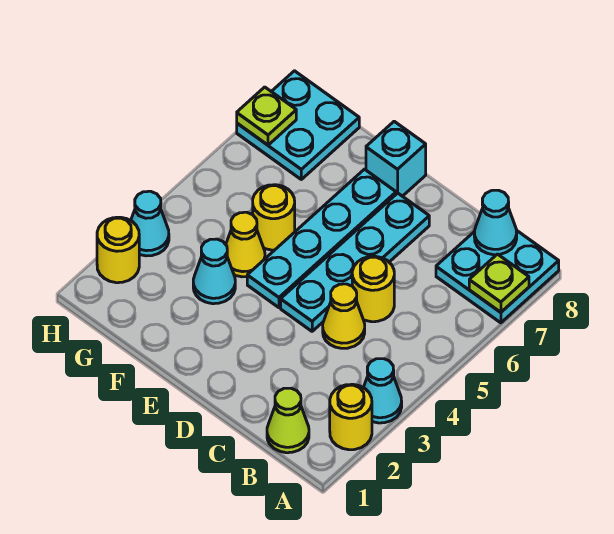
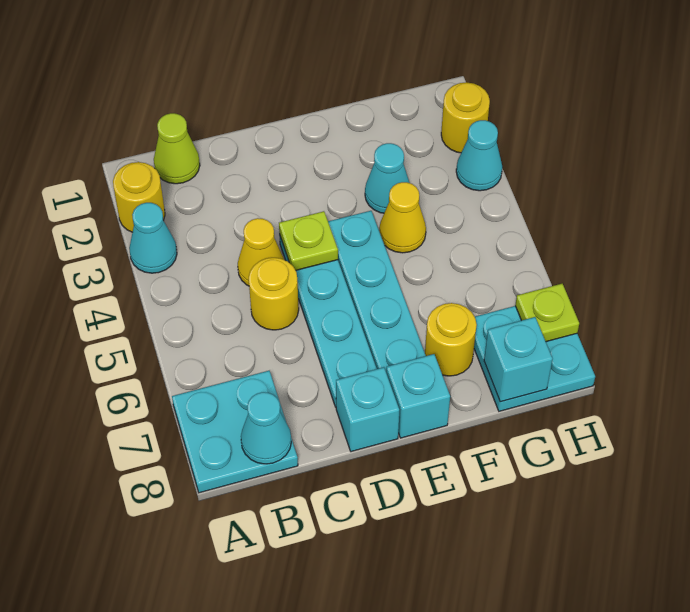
lime 1x1 plate [469,254,529,312] -> lime 1x1 plate moved to [279,211,338,270]
none -> cyan 1x1 brick [336,367,399,452]
yellow 1x1 round brick [253,185,295,250] -> yellow 1x1 round brick moved to [425,303,477,376]
none -> cyan 1x1 brick [484,317,552,402]

